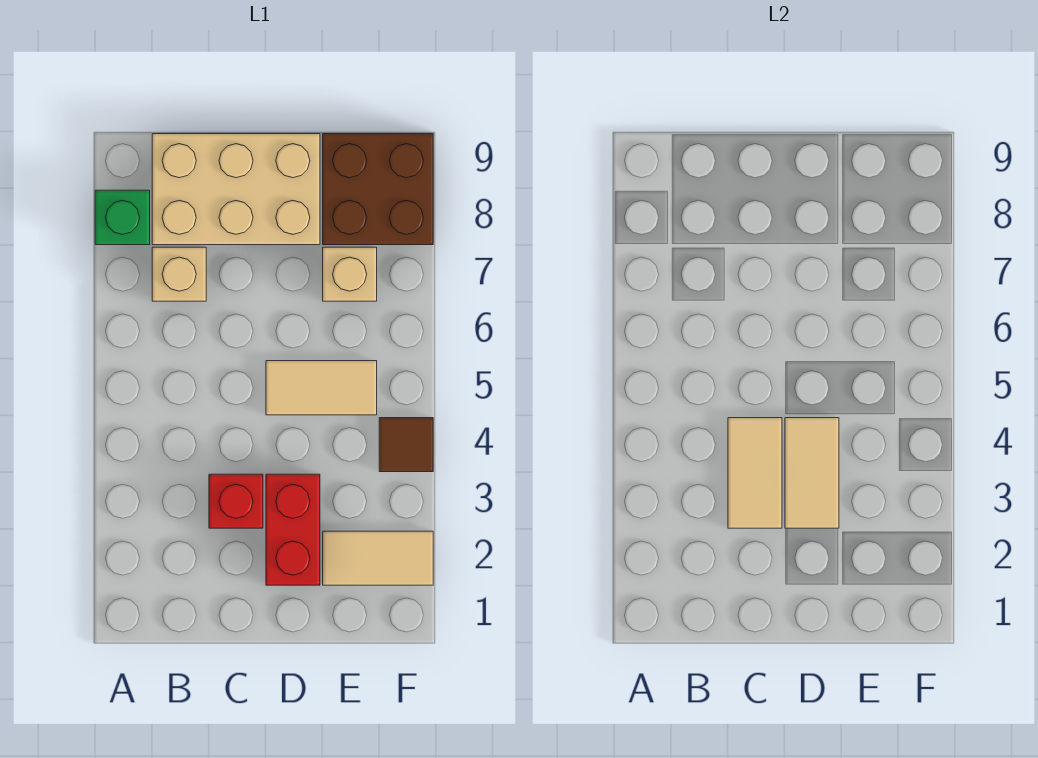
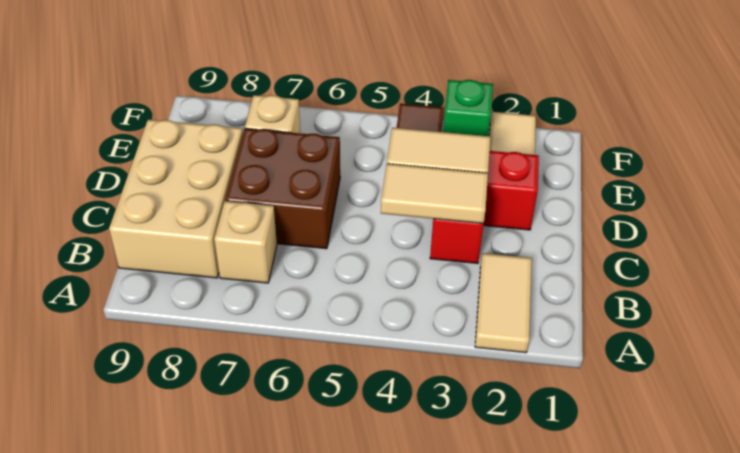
green 1x1 brick [95,190,150,245] -> green 1x1 brick moved to [443,80,493,136]
tan 1x2 tile [266,361,377,415] -> tan 1x2 tile moved to [475,253,532,353]
brown 2x2 brick [323,134,433,245] -> brown 2x2 brick moved to [225,129,340,249]

